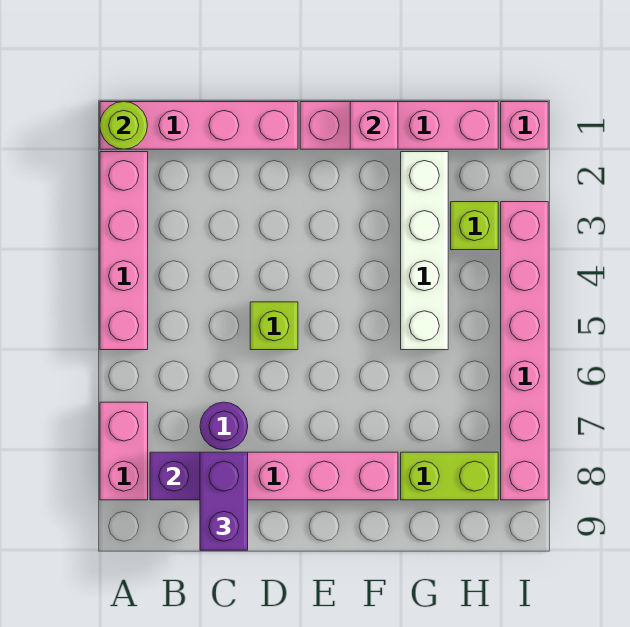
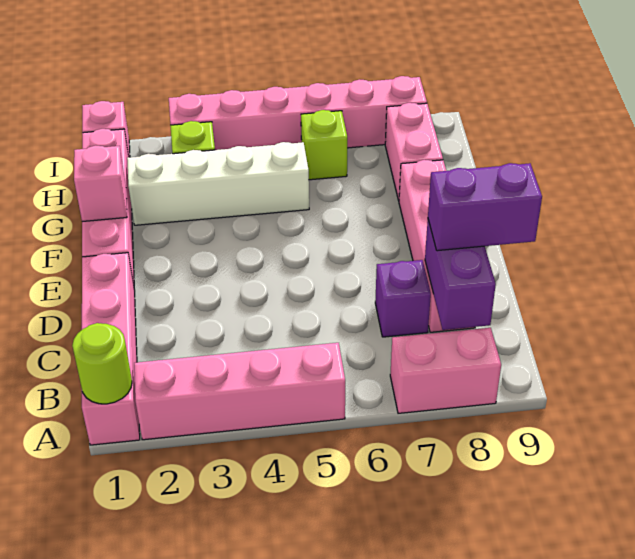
purple 1x1 round brick [200,402,248,450] -> purple 1x1 brick [375,260,431,337]
lime 1x1 brick [250,302,298,350] -> lime 1x1 brick moved to [301,110,347,180]
lime 1x2 brick [401,452,498,500] -> pink 1x2 brick [385,103,443,200]

